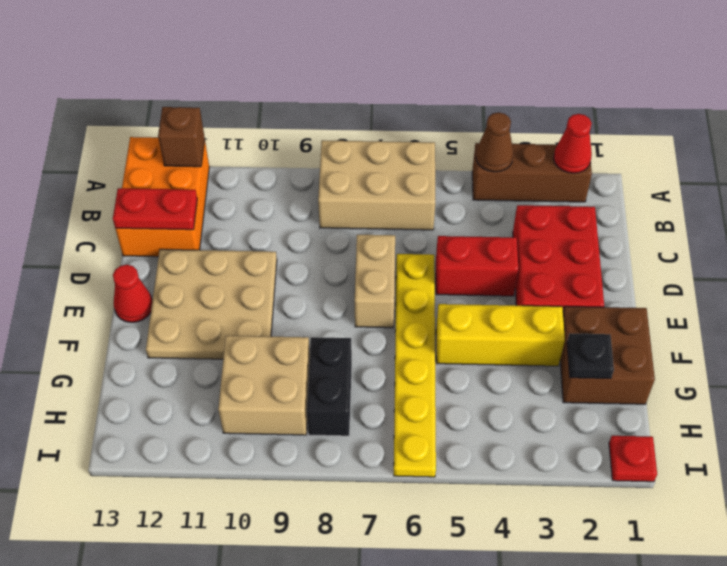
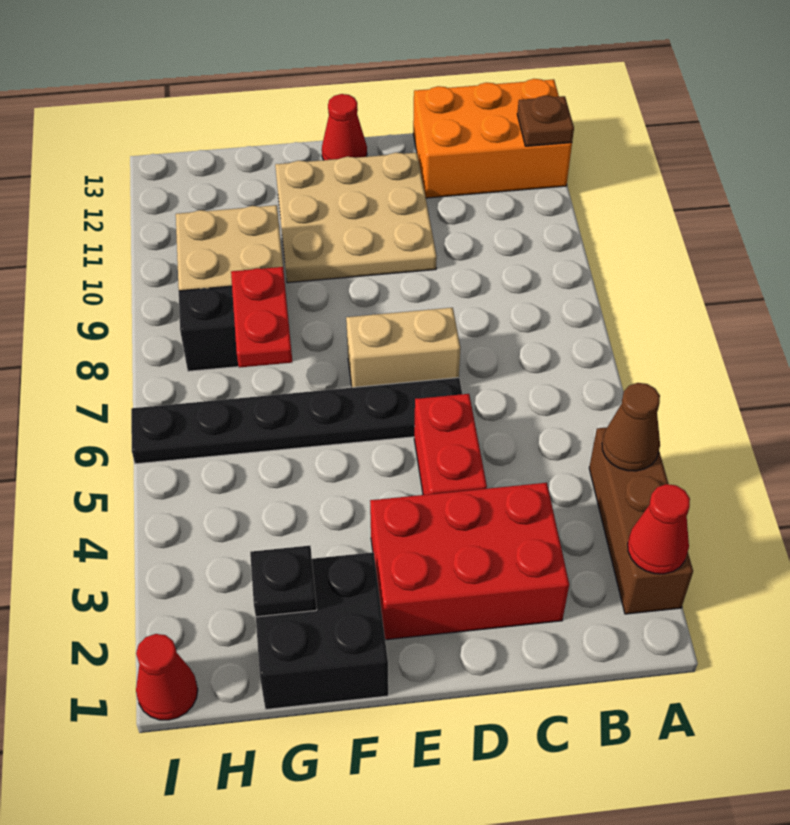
tan 2x3 brick [318,140,435,230] -> none
brown 1x1 brick [158,107,205,167] -> brown 1x1 plate [517,96,574,146]
red 1x2 plate [113,188,197,230] -> red 1x2 plate moved to [231,267,292,368]
yellow 1x6 plate [394,254,436,477] -> black 1x6 plate [131,378,462,464]
brown 2x2 brick [560,306,655,404] -> black 2x2 brick [256,552,388,709]
yellow 1x3 brick [436,304,565,366] -> none
red 1x1 plate [609,436,657,482] -> red 1x1 cone [136,634,198,720]

